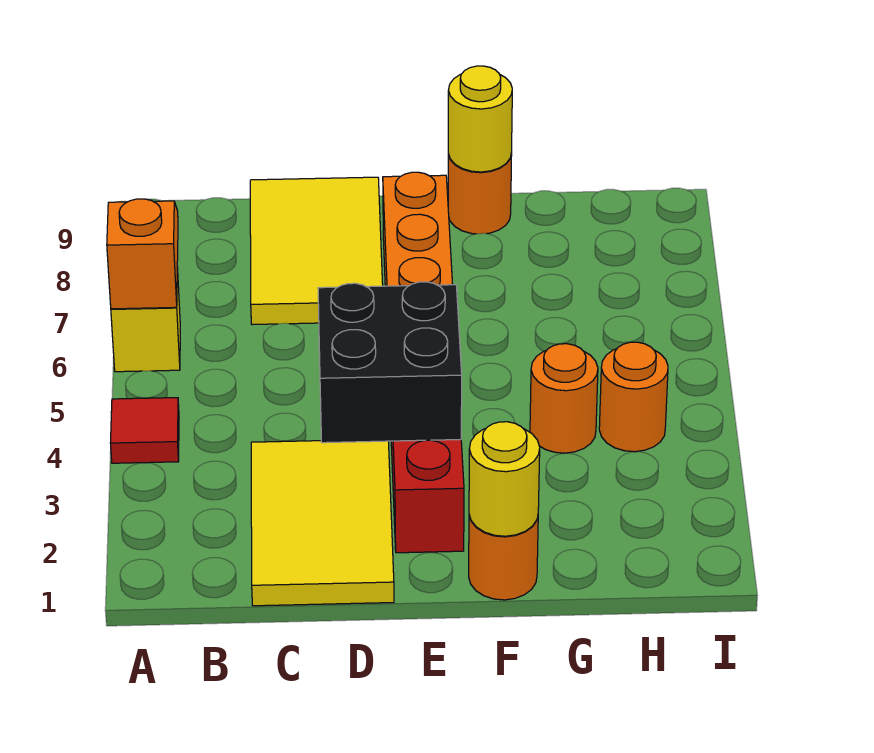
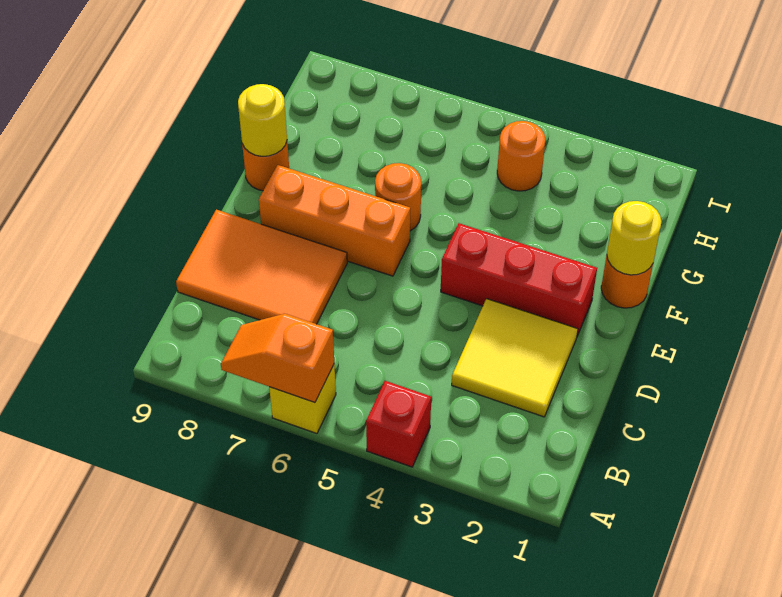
red 1x1 tile [110,398,179,463] -> red 1x1 brick [366,381,431,467]
yellow 2x3 tile [251,441,394,606] -> yellow 2x2 tile [452,299,578,417]
yellow 2x3 tile [250,177,383,325] -> orange 2x3 tile [176,210,347,324]
black 2x2 brick [318,282,462,443] -> none
orange 1x1 round brick [530,344,598,453] -> orange 1x1 round brick moved to [375,163,421,231]

